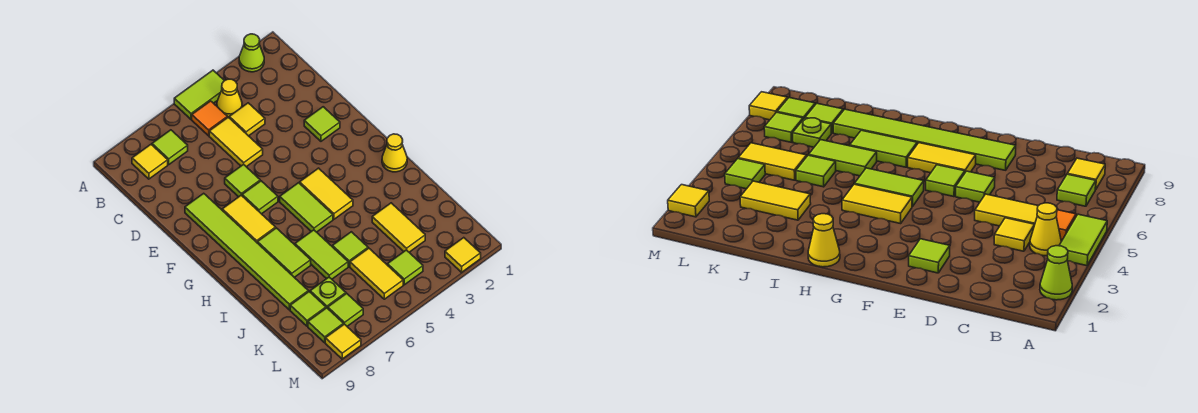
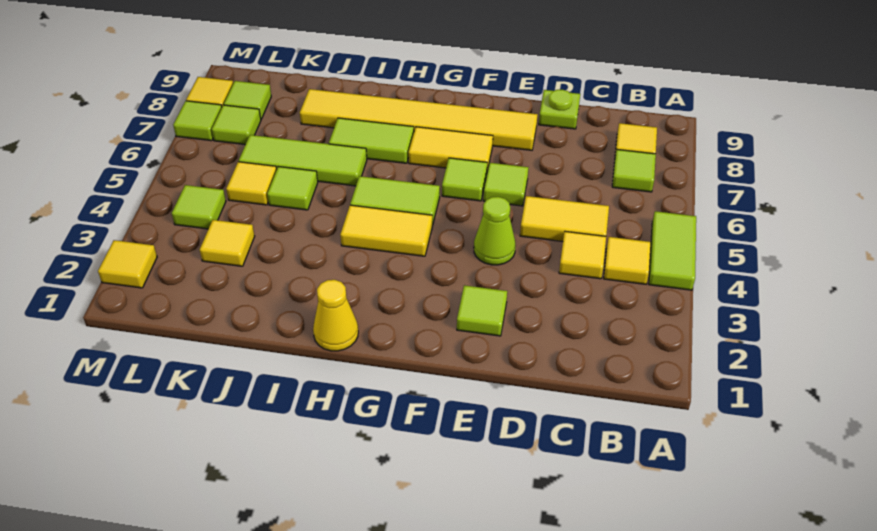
lime 1x1 cone [239,34,264,72] -> lime 1x1 cone moved to [474,197,515,265]
yellow 1x1 cone [217,79,242,117] -> yellow 1x1 tile [604,237,651,284]
orange 1x1 tile [192,101,227,136] -> none
lime 1x6 tile [185,193,308,310] -> yellow 1x6 tile [300,89,538,150]
lime 1x2 tile [295,230,348,279] -> lime 1x3 tile [239,135,367,186]
yellow 1x2 tile [372,203,425,252] -> yellow 1x1 tile [200,220,255,266]
yellow 1x2 tile [350,248,403,299] -> yellow 1x1 tile [226,162,277,205]
lime 1x1 plate [310,277,346,308] -> lime 1x1 plate moved to [539,90,580,129]
lime 1x1 tile [290,292,326,326] -> lime 1x1 tile moved to [173,101,222,141]

